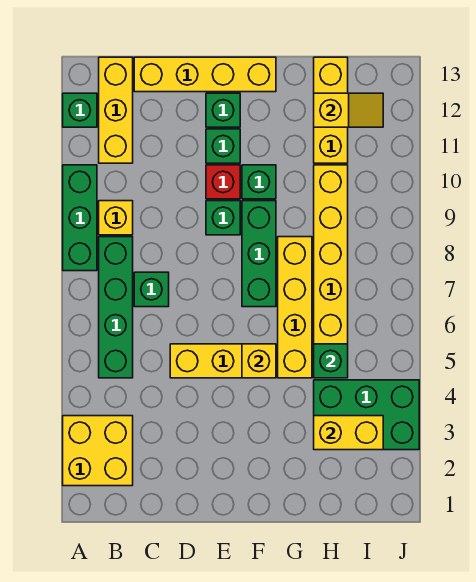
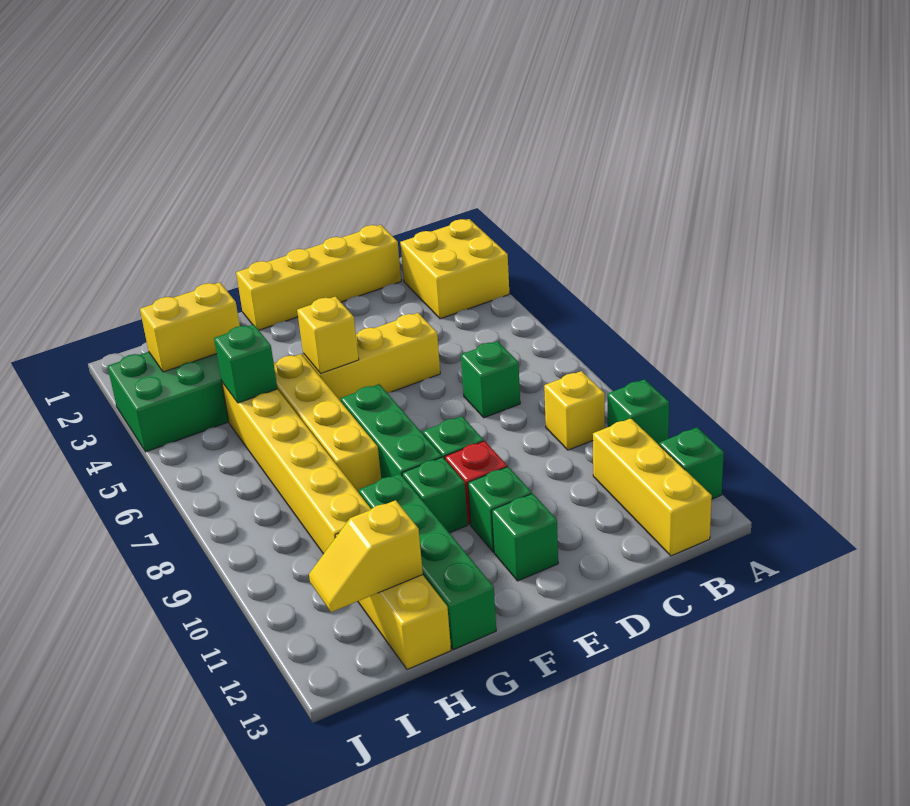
green 1x3 brick [63,165,97,271] -> green 1x1 brick [608,379,669,444]
green 1x4 brick [99,237,133,378] -> green 1x4 brick moved to [359,474,496,650]
yellow 1x4 brick [134,57,276,92] -> yellow 1x4 brick moved to [236,225,401,330]

